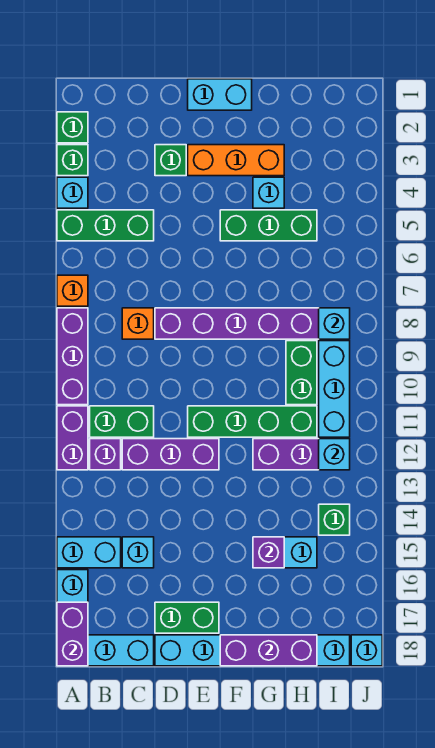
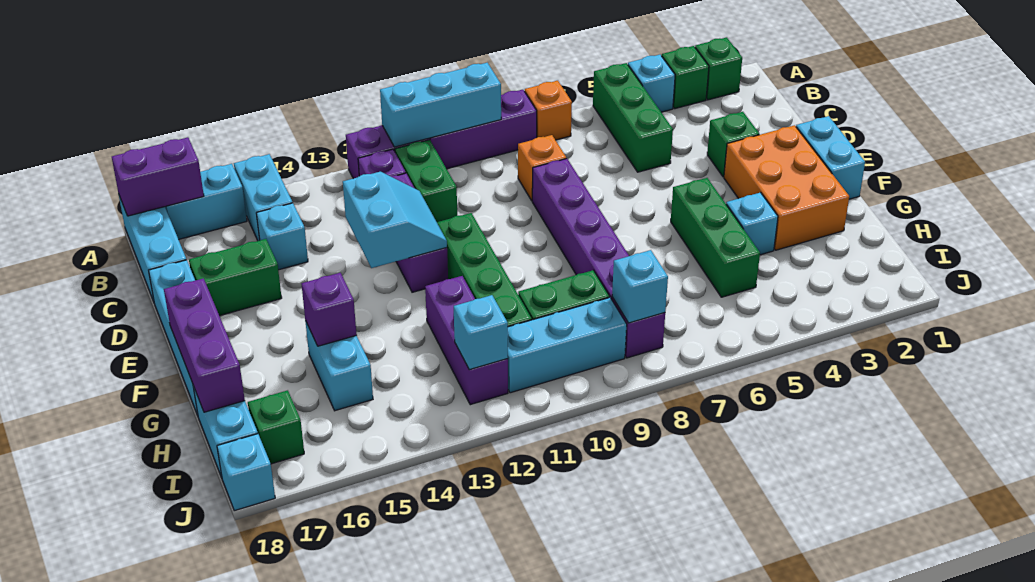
none -> cyan 1x3 brick [380,63,501,147]
none -> cyan 2x2 slope [343,172,447,268]
green 1x2 brick [155,602,219,633] -> green 1x2 brick turned to [189,239,282,316]
orange 1x3 brick [188,145,284,176] -> orange 2x3 brick [724,125,849,250]
green 1x1 brick [319,504,350,535] -> green 1x1 brick moved to [248,390,304,464]

